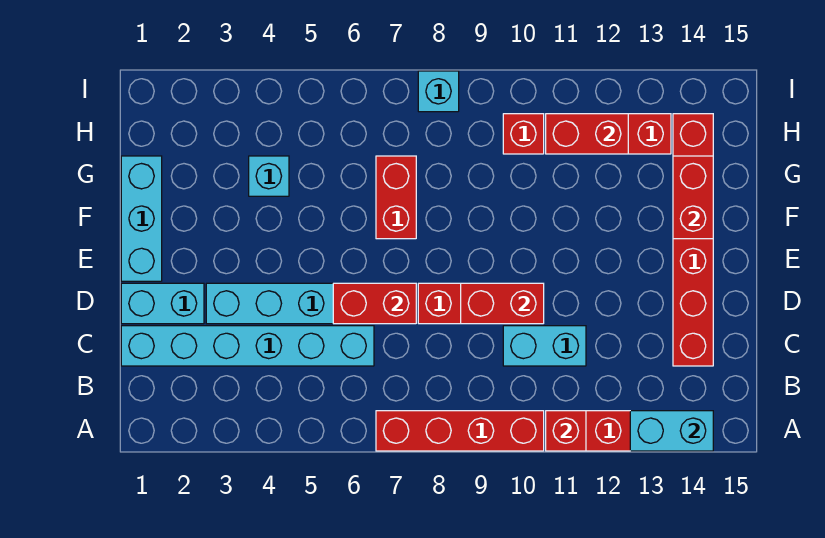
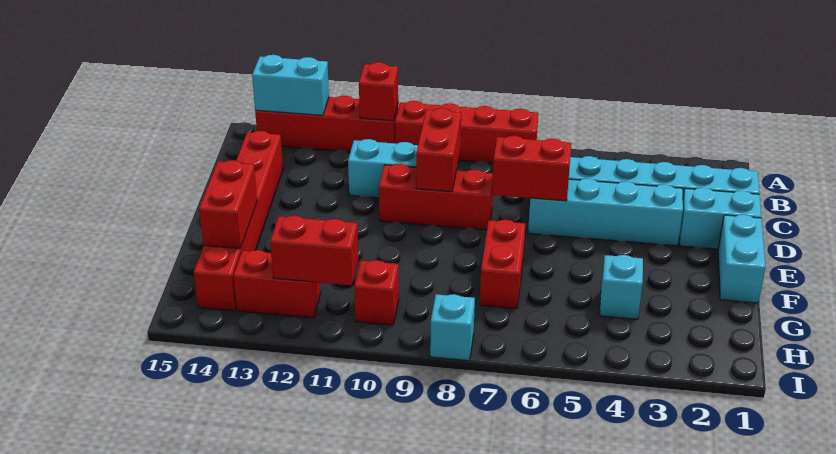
red 1x2 brick [461,283,544,324] -> red 1x2 brick turned to [416,108,461,192]
cyan 1x3 brick [121,156,162,281] -> cyan 1x2 brick [718,214,766,303]

